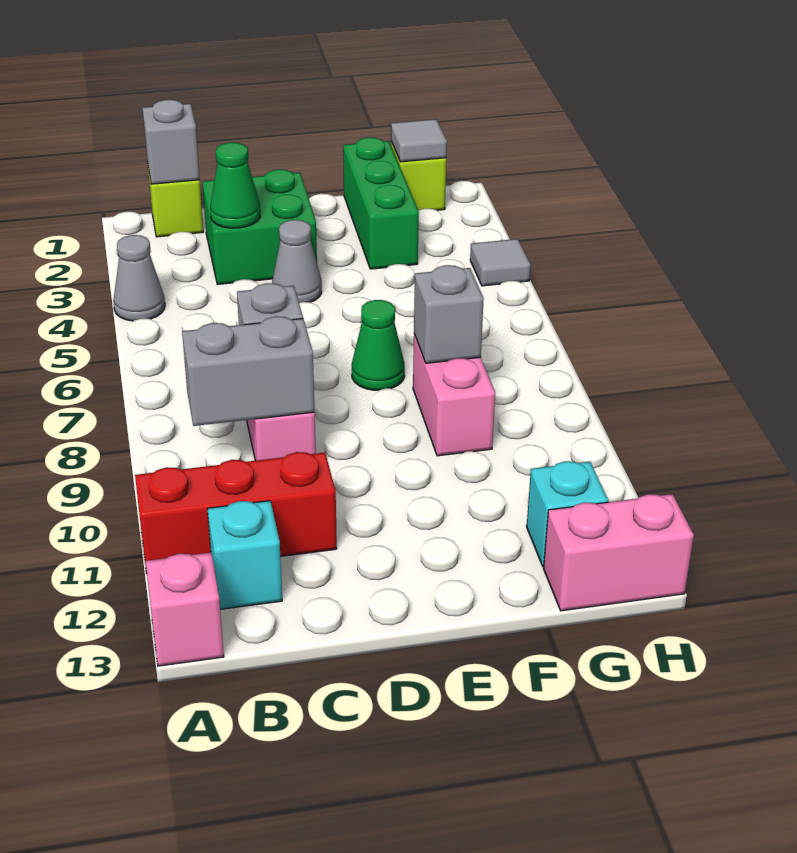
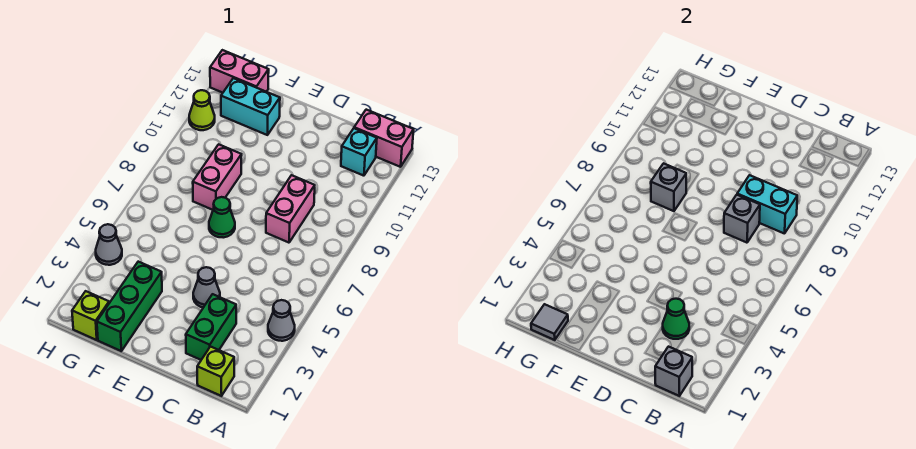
red 1x3 brick [135,452,337,573] -> none
pink 1x1 brick [146,553,224,666] -> pink 1x2 brick [354,110,414,167]
grey 1x2 brick [182,316,314,426] -> cyan 1x2 brick [737,175,797,234]
green 2x2 brick [203,169,317,284] -> green 1x2 brick [186,294,236,360]
cyan 1x1 brick [527,461,608,567] -> cyan 1x2 brick [221,78,280,135]
grey 1x1 tile [470,239,531,286] -> grey 1x1 cone [96,224,122,265]
none -> lime 1x1 cone [189,90,215,130]

